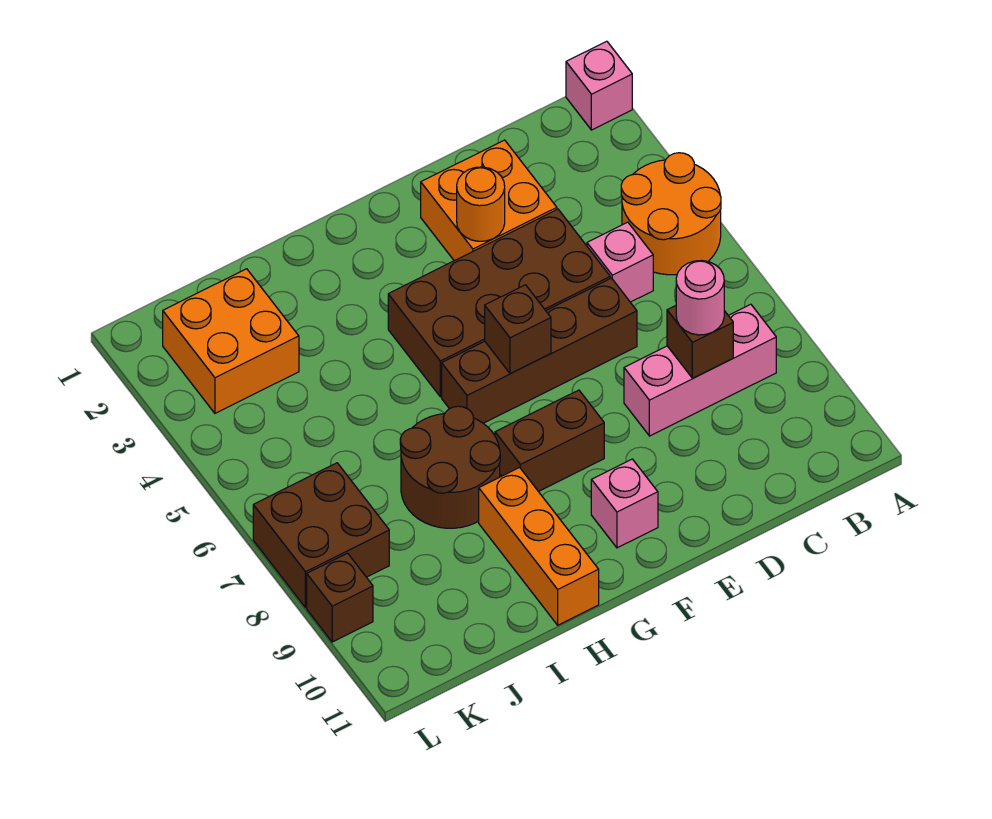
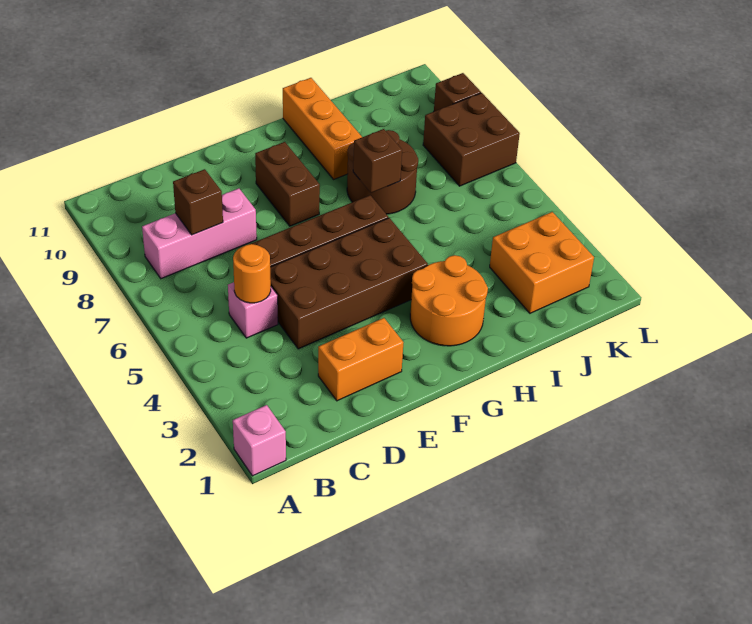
orange 2x2 round brick [621,153,721,275] -> orange 2x2 round brick moved to [410,255,488,346]
pink 1x1 round brick [676,261,724,335] -> none
orange 2x2 brick [421,140,557,261] -> orange 1x2 brick [318,318,404,401]
orange 1x1 round brick [457,167,505,241] -> orange 1x1 round brick moved to [233,244,271,303]
brown 1x1 brick [485,285,551,374] -> brown 1x1 brick moved to [353,129,402,193]
brown 1x2 brick [495,390,604,492] -> brown 1x2 brick turned to [255,142,320,226]
pink 1x1 brick [591,459,658,548] -> none

